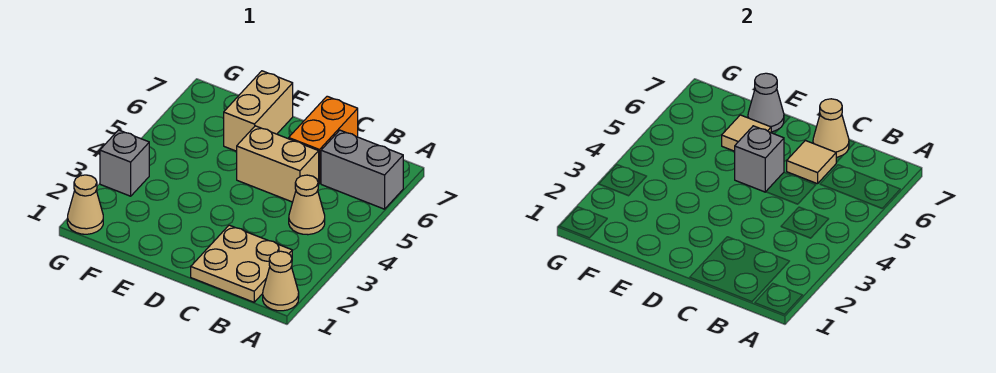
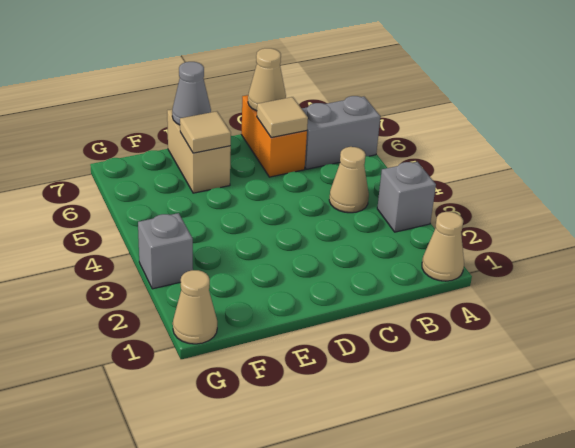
tan 2x2 plate [191,225,292,302] -> none
tan 1x2 brick [237,126,319,202] -> none
grey 1x1 brick [735,126,784,192] -> grey 1x1 brick moved to [377,162,436,232]

